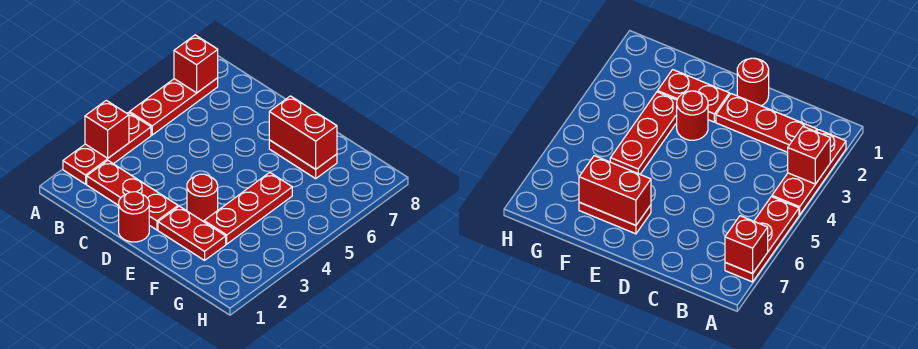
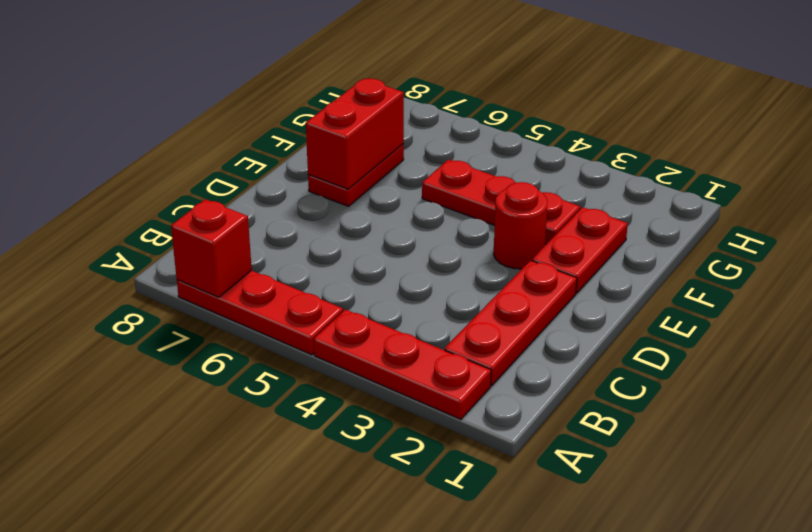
red 1x1 brick [85,100,129,158] -> none
red 1x1 round brick [119,192,149,242] -> none

